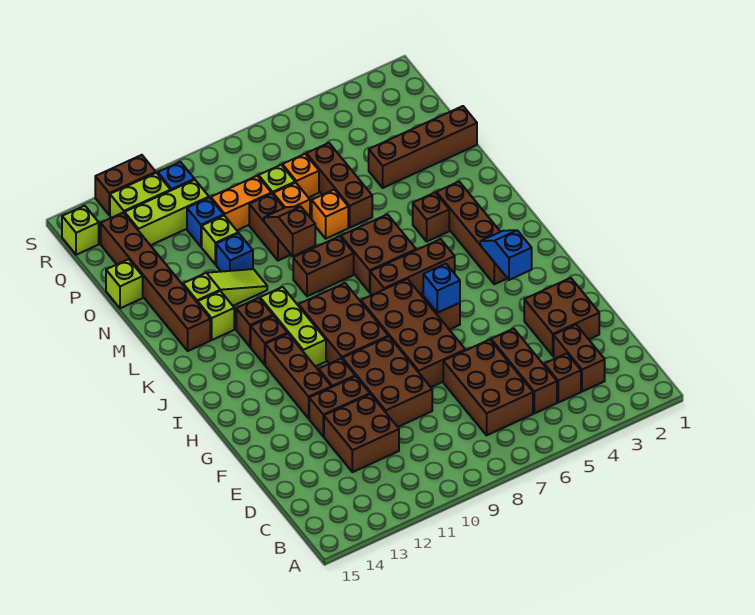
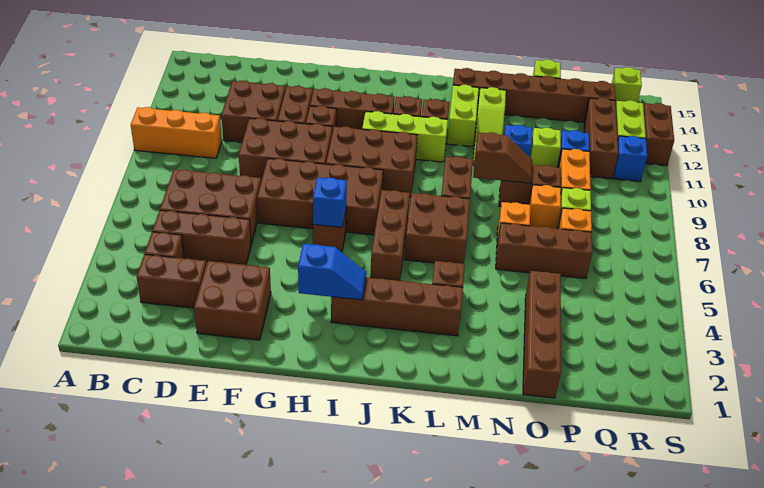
none -> orange 1x3 brick [131,107,222,158]
lime 1x1 brick [198,291,234,340] -> lime 1x2 brick [447,85,479,147]
lime 1x3 brick [125,180,209,245] -> brown 1x3 brick [584,98,618,179]

